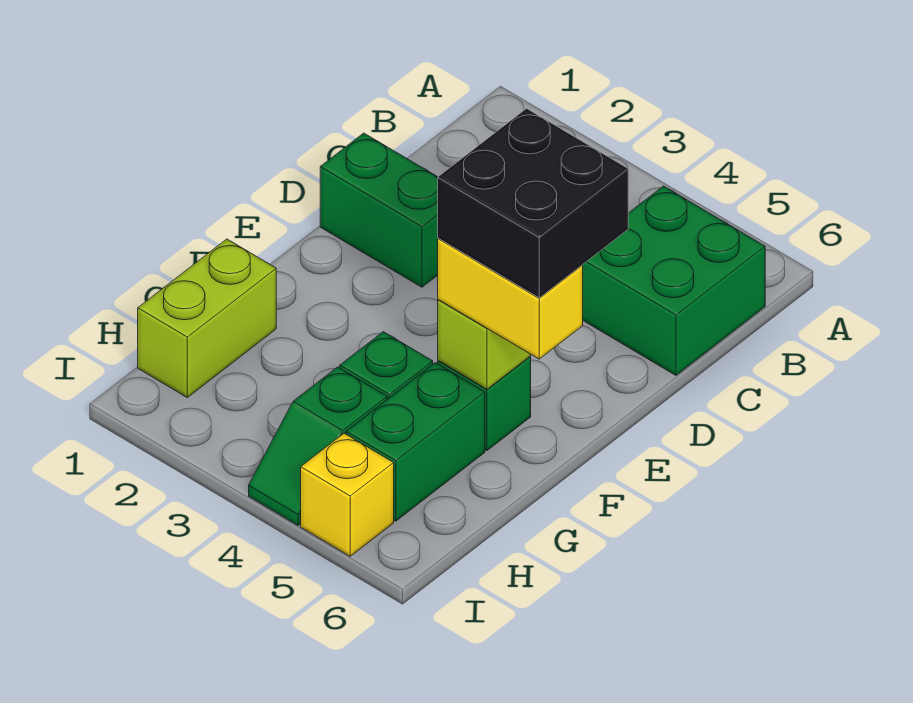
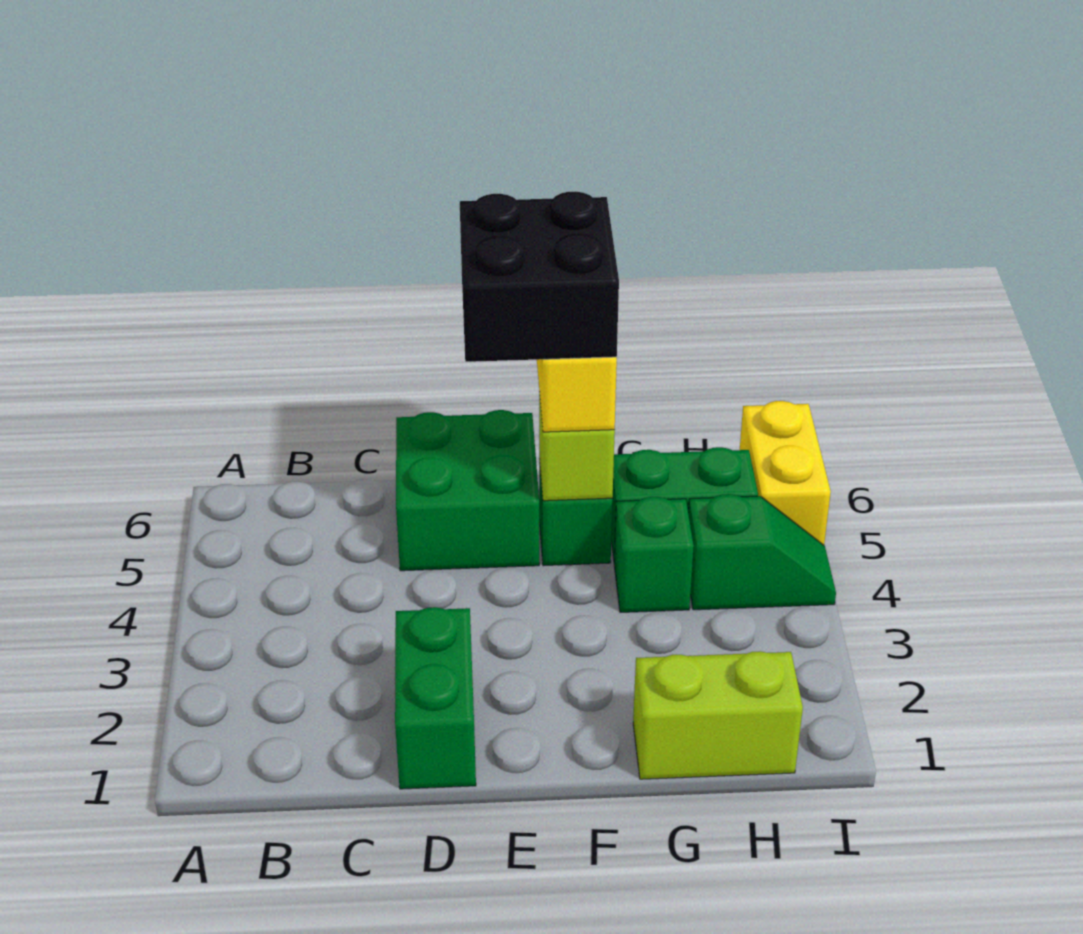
green 2x2 brick [583,186,765,375] -> green 2x2 brick moved to [396,410,539,571]
yellow 1x1 brick [301,433,394,556] -> yellow 1x2 brick [740,401,831,545]

